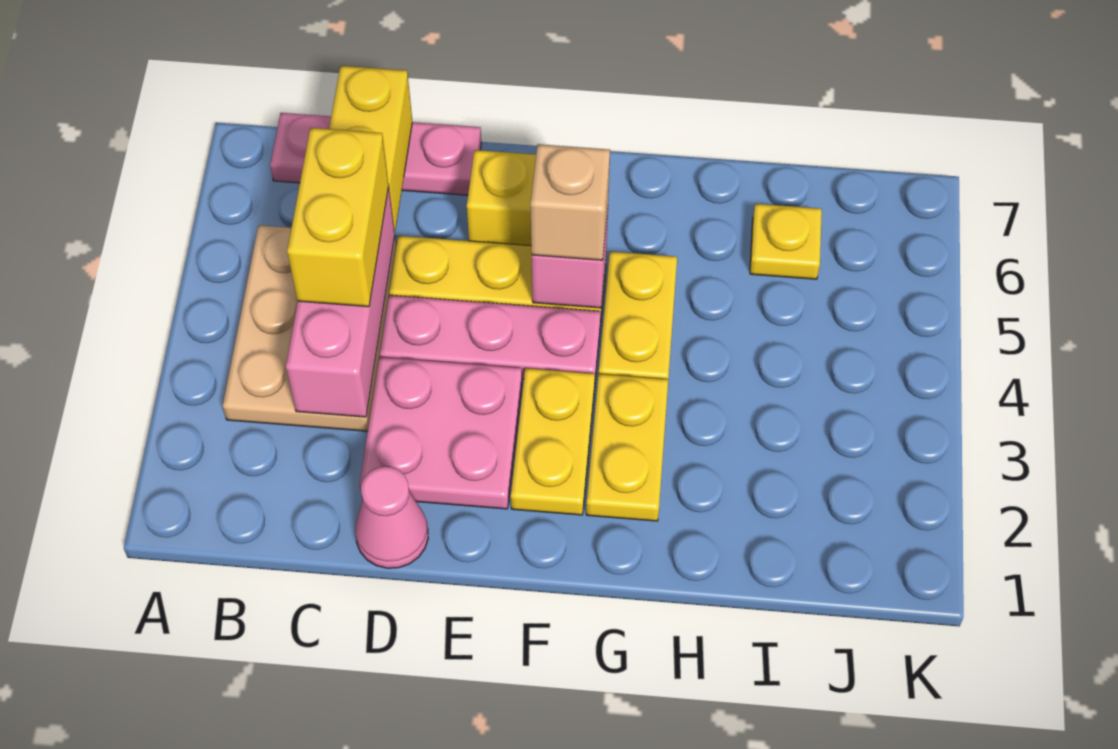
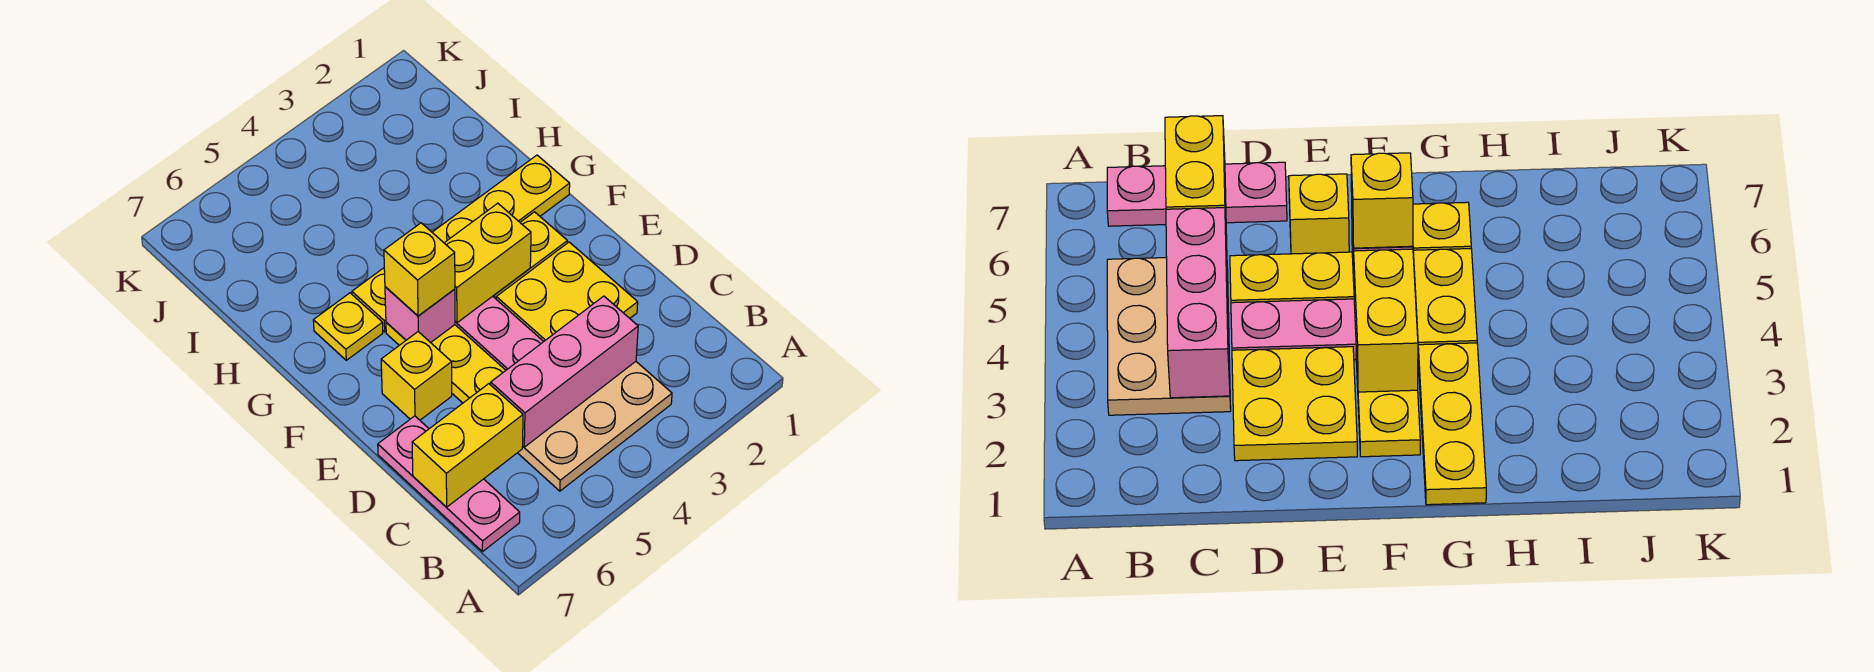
yellow 1x2 brick [287,128,389,307] -> yellow 1x2 brick moved to [445,203,531,323]
pink 1x1 cone [355,466,428,568] -> none
pink 2x2 plate [360,357,522,509] -> yellow 2x2 plate [496,242,638,341]
tan 1x1 brick [530,144,610,260] -> yellow 1x1 brick [384,223,455,316]
yellow 1x2 plate [586,374,668,521] -> yellow 1x3 plate [432,155,570,243]
yellow 1x1 plate [750,204,822,279] -> yellow 1x1 plate moved to [313,293,383,360]

